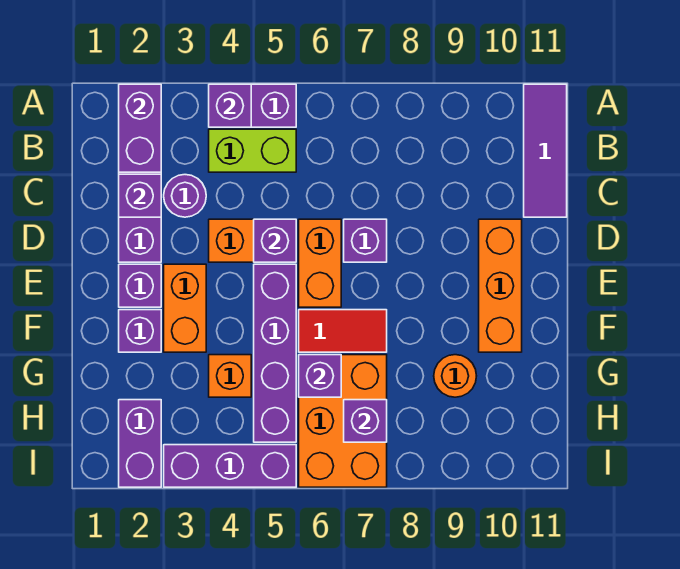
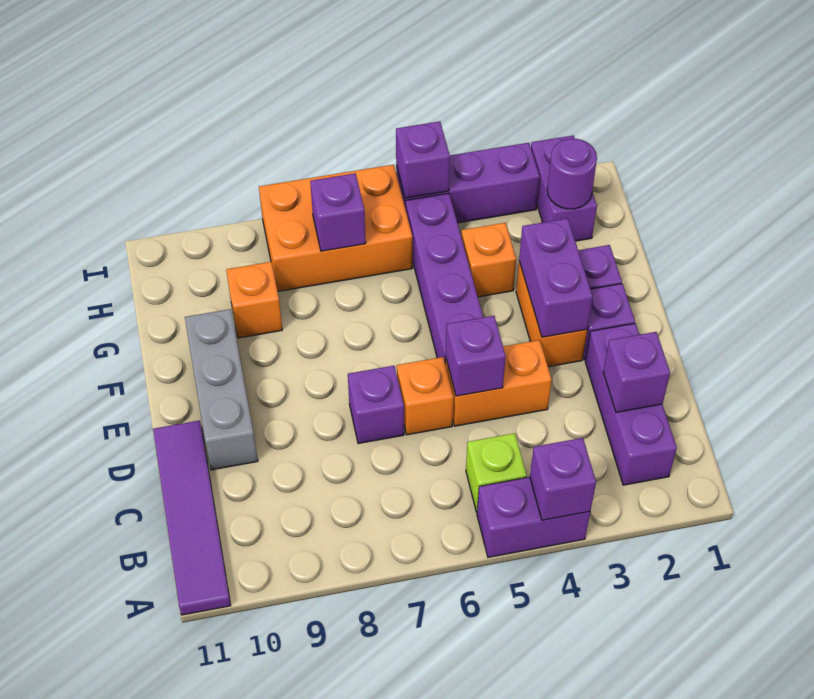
purple 1x2 brick [119,84,161,172] -> purple 1x2 brick moved to [519,218,593,337]
purple 1x3 tile [524,84,567,217] -> purple 1x4 tile [153,421,231,615]
lime 1x2 brick [209,129,296,172] -> lime 1x1 brick [466,433,527,512]
purple 1x1 round brick [164,175,206,217] -> purple 1x1 round brick moved to [547,139,597,209]
orange 1x2 brick [299,219,341,307] -> orange 1x1 brick [397,357,454,435]
orange 1x3 brick [479,219,522,352] -> grey 1x3 brick [185,309,258,470]
red 1x2 tile [299,310,387,352] -> none
orange 2x3 brick [299,355,387,487] -> orange 2x3 brick turned to [259,165,412,291]
purple 1x1 brick [299,355,341,397] -> purple 1x1 brick moved to [396,121,450,198]
orange 1x1 round brick [434,355,476,397] -> orange 1x1 brick [226,262,282,338]

